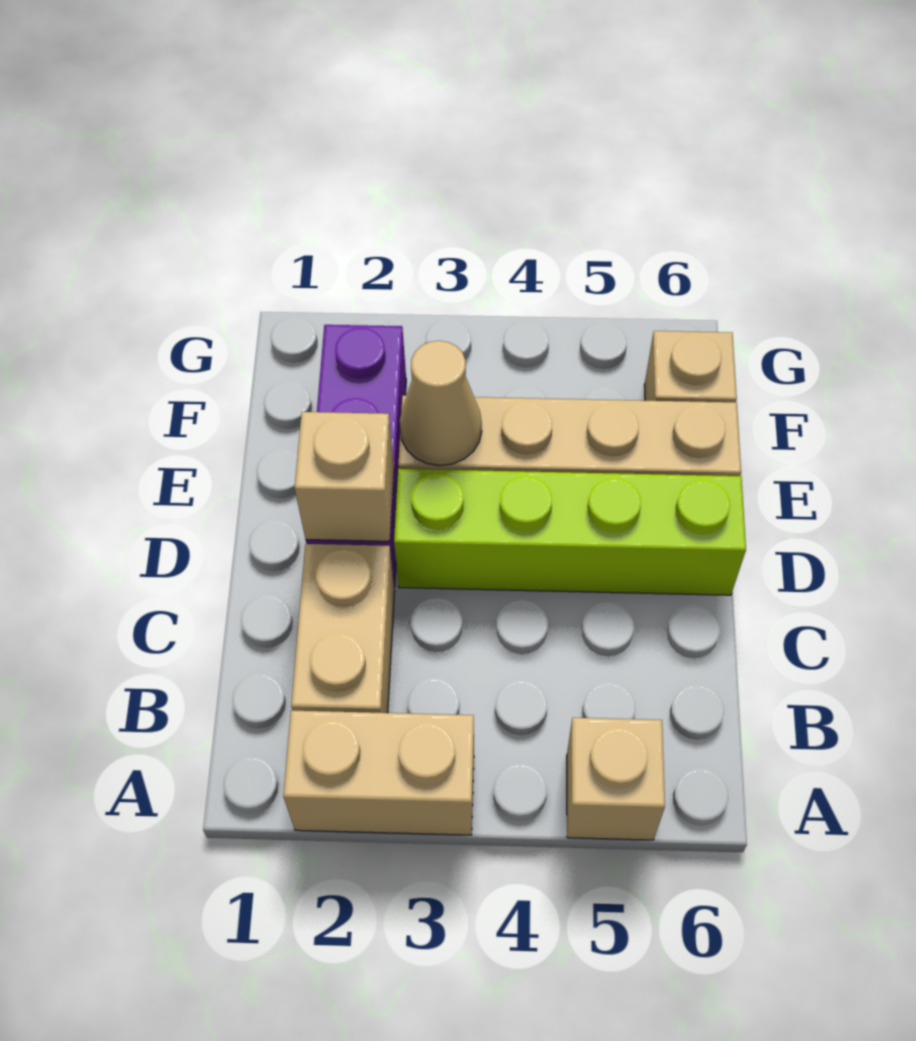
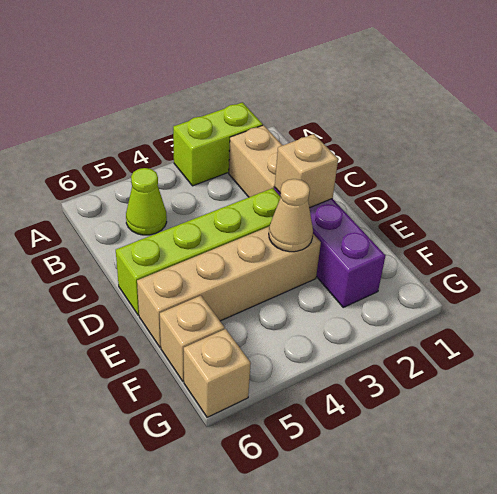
tan 1x2 brick [283,711,474,835] -> lime 1x2 brick [173,102,263,186]
tan 1x1 brick [567,718,665,840] -> tan 1x1 brick moved to [184,329,251,417]
none -> lime 1x1 cone [126,168,167,235]

